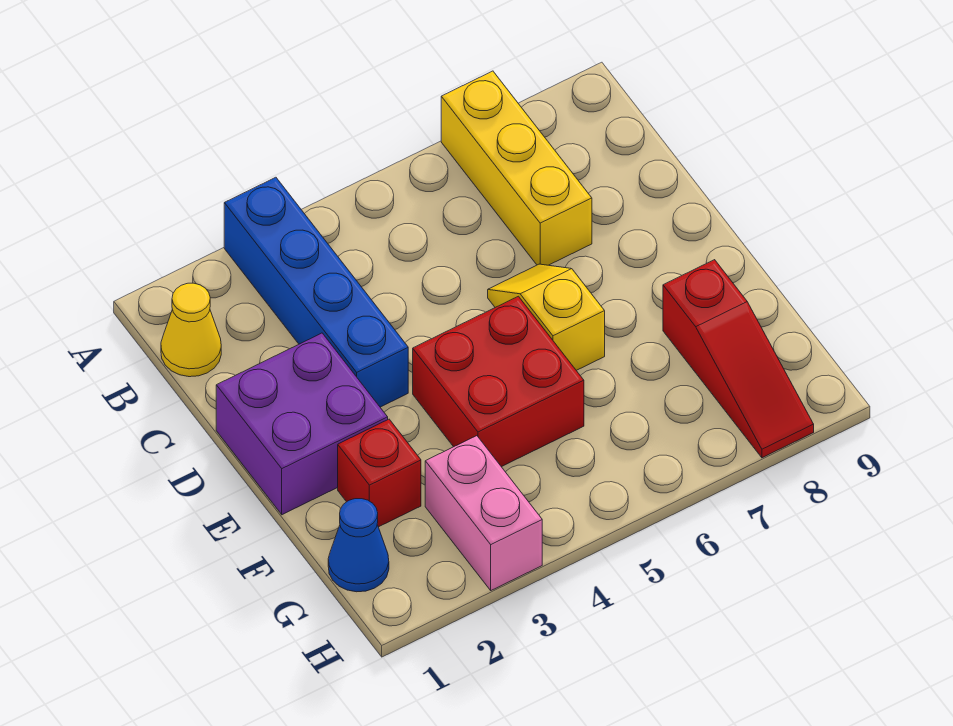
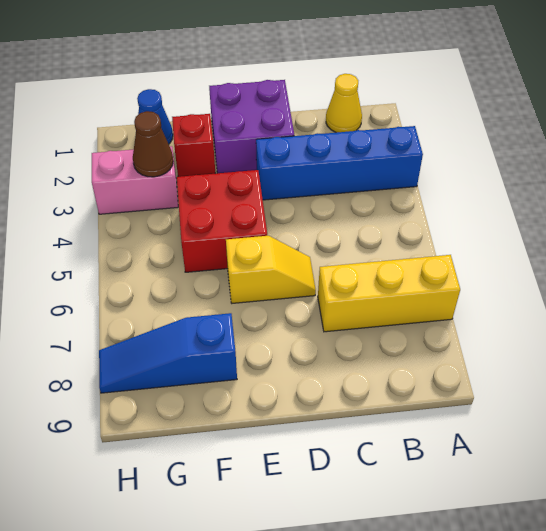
red 1x3 slope [663,260,814,458] -> blue 1x3 slope [99,313,237,393]
none -> brown 1x1 cone [133,111,173,177]

